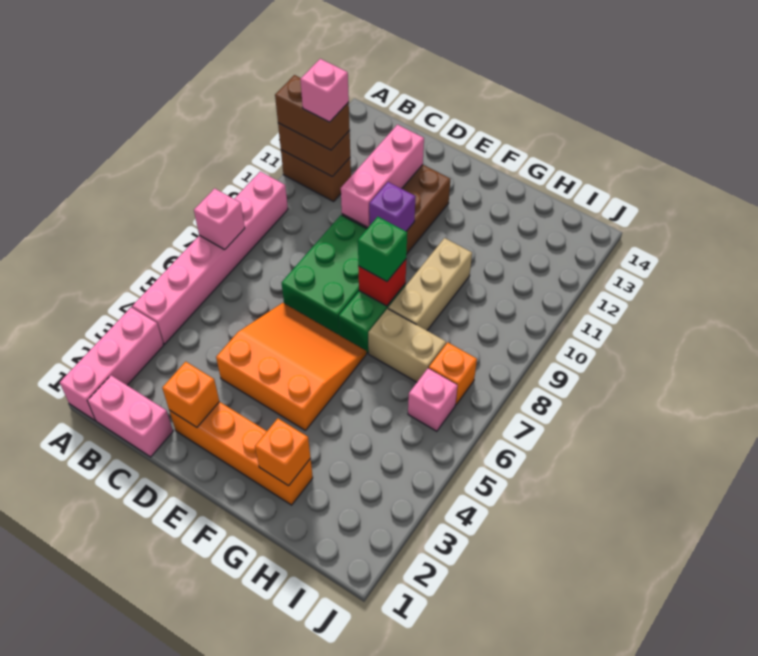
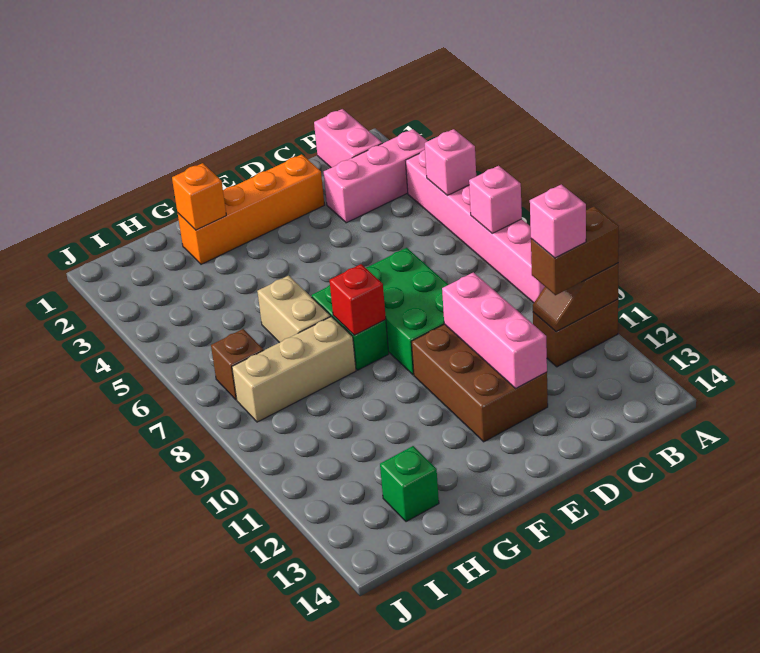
pink 1x3 brick [60,307,164,420] -> pink 1x3 brick turned to [324,129,427,223]
brown 1x2 brick [278,123,350,177] -> brown 1x2 slope [533,263,618,332]
pink 1x2 brick [88,375,173,457] -> pink 1x2 brick turned to [314,109,382,168]
orange 1x1 brick [162,362,219,427] -> none
orange 3x3 slope [216,303,366,430] -> none
purple 1x1 brick [369,182,416,231] -> none
green 1x1 brick [358,217,407,282] -> green 1x1 brick moved to [380,446,439,522]
tan 1x2 brick [368,309,446,382] -> tan 1x2 brick turned to [257,276,331,343]
tan 1x3 brick [388,238,472,330] -> tan 1x3 brick turned to [232,317,356,422]
pink 1x1 brick [408,368,458,431] -> pink 1x1 brick moved to [425,129,476,195]
orange 1x1 brick [429,342,477,405] -> brown 1x1 brick [211,329,264,400]

